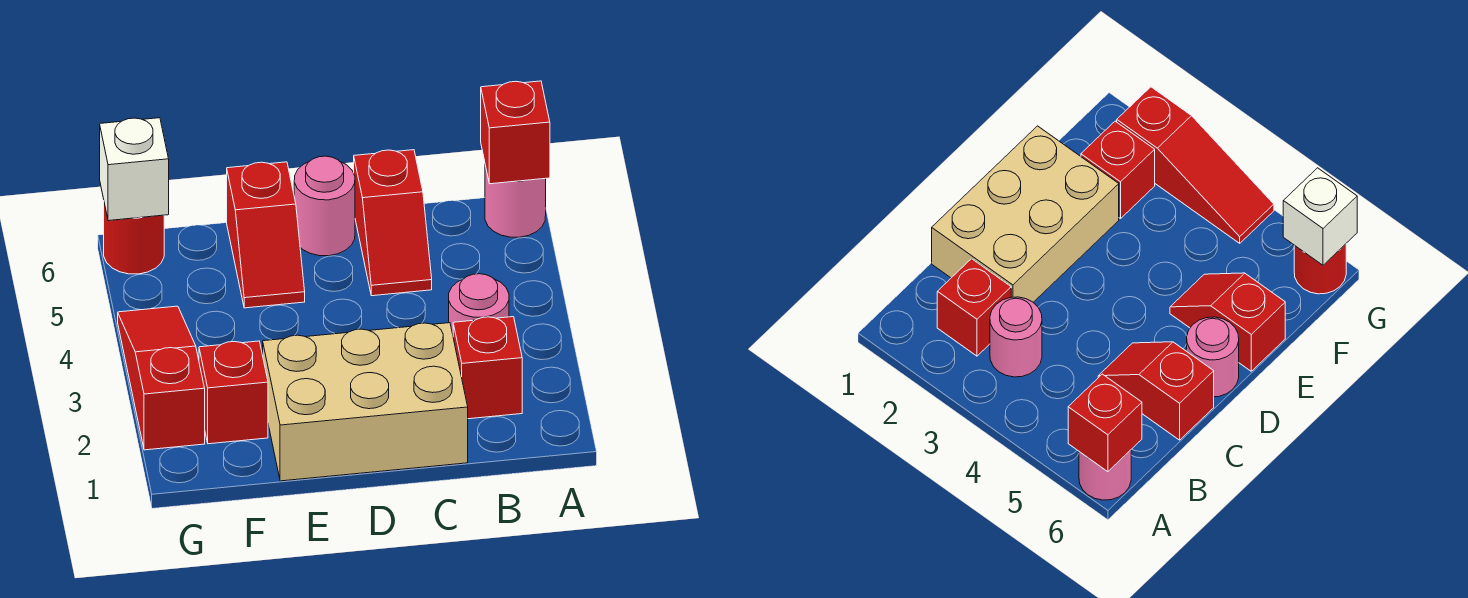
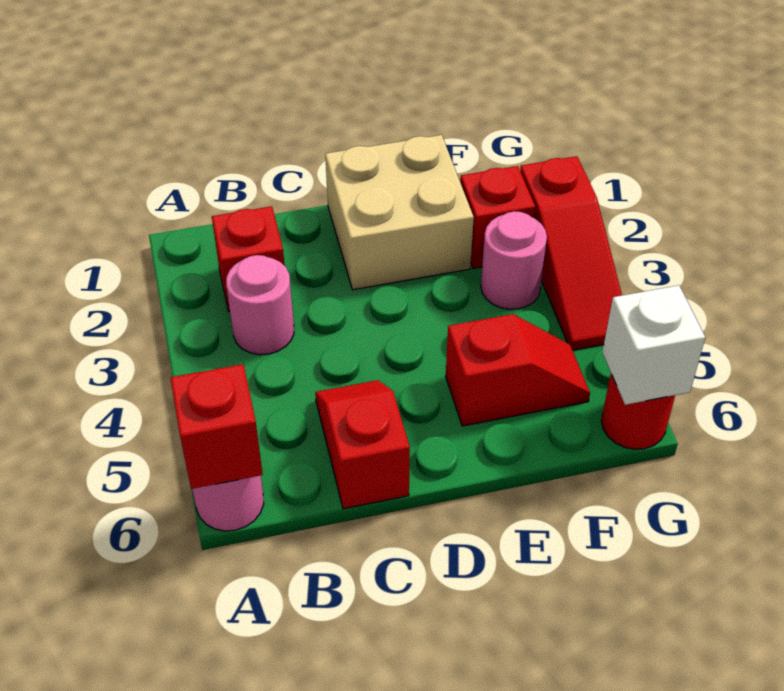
tan 2x3 brick [263,323,468,481] -> tan 2x2 brick [325,135,474,290]
pink 1x1 round brick [294,156,355,256] -> pink 1x1 round brick moved to [481,211,547,309]
red 1x2 slope [227,162,305,308] -> red 1x2 slope turned to [446,314,590,426]

